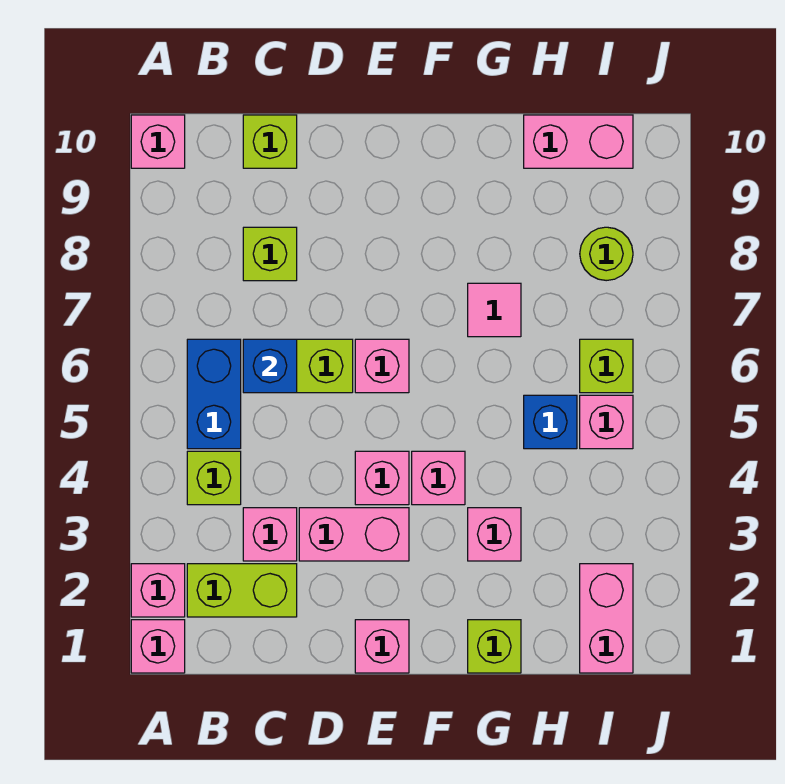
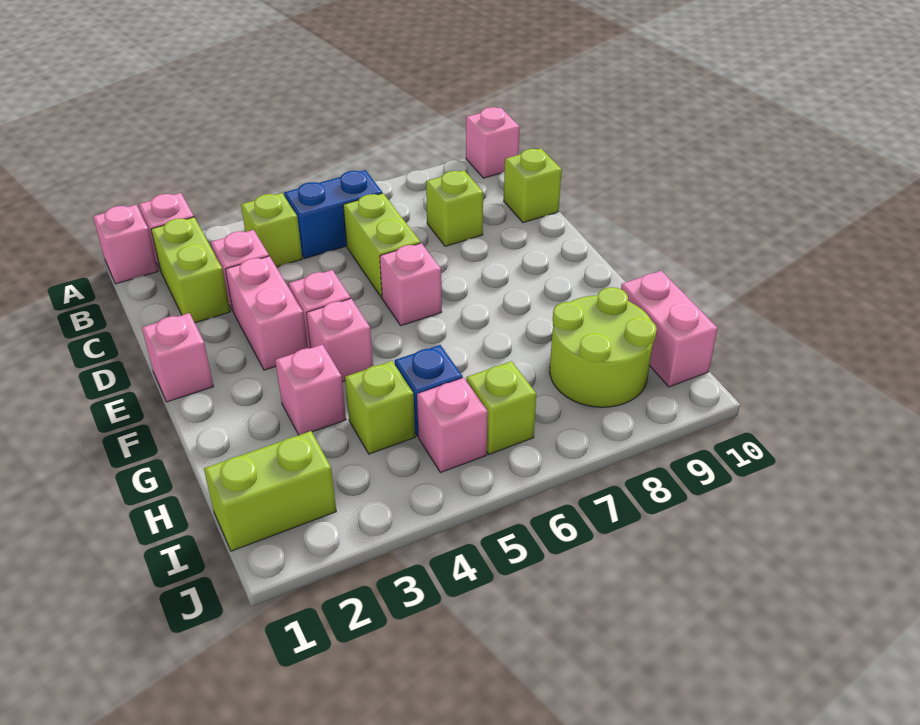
blue 1x1 brick [243,339,297,393] -> none
lime 1x1 brick [468,620,521,673] -> lime 1x1 brick moved to [345,361,415,454]
pink 1x1 tile [468,283,521,337] -> none
pink 1x2 brick [580,564,633,673] -> lime 1x2 brick [204,431,336,551]
lime 1x1 round brick [580,227,633,281] -> lime 2x2 round brick [550,287,657,407]

